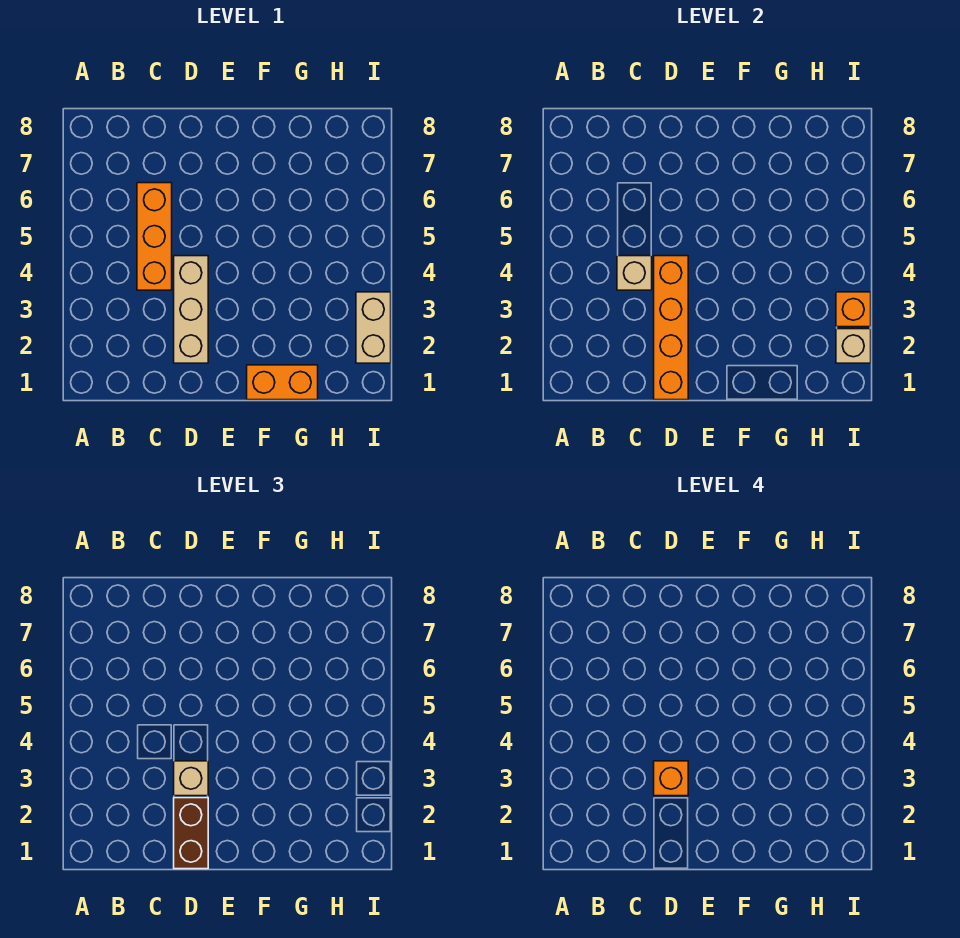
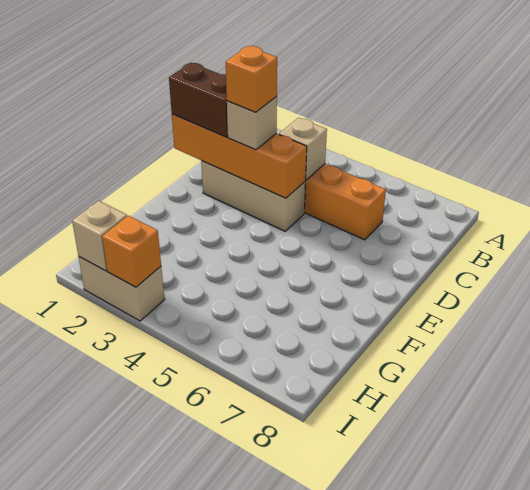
orange 1x2 brick [247,365,318,400] -> none

